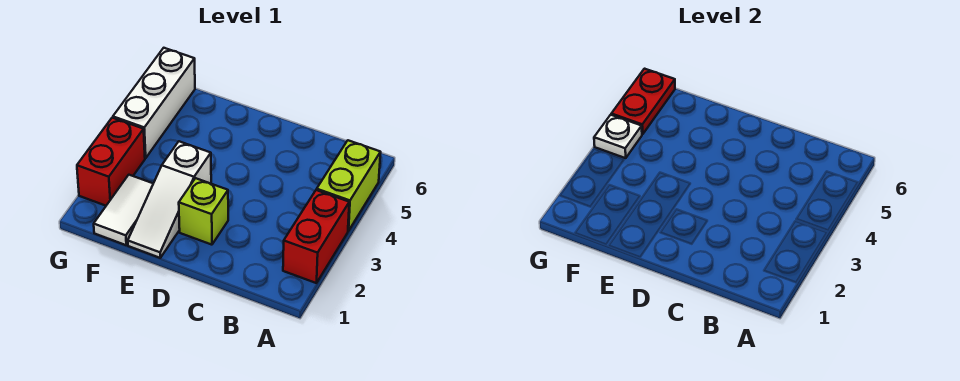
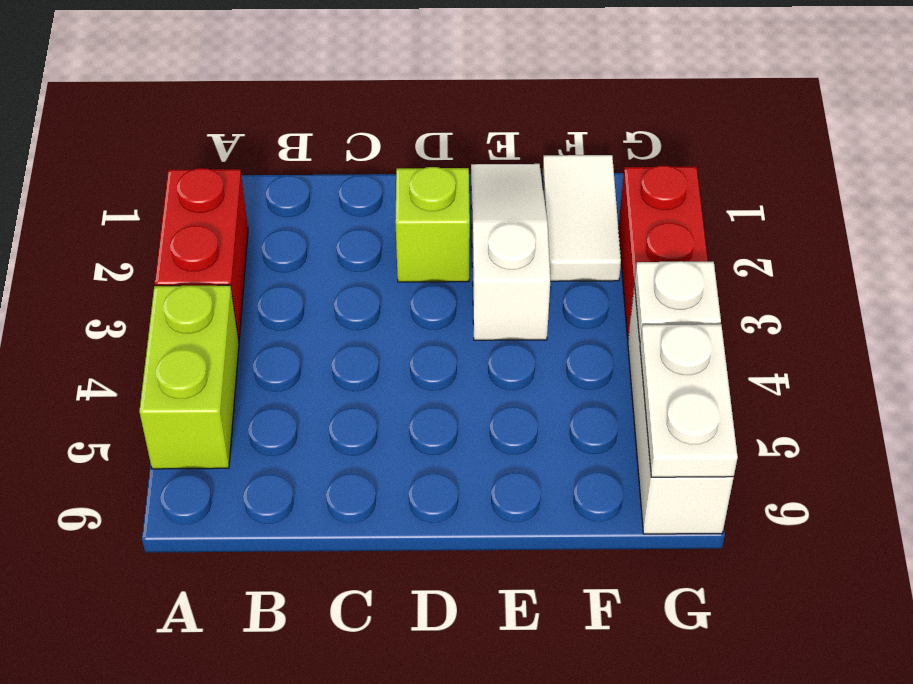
red 1x2 plate [611,69,675,134] -> white 1x2 plate [640,324,738,477]

